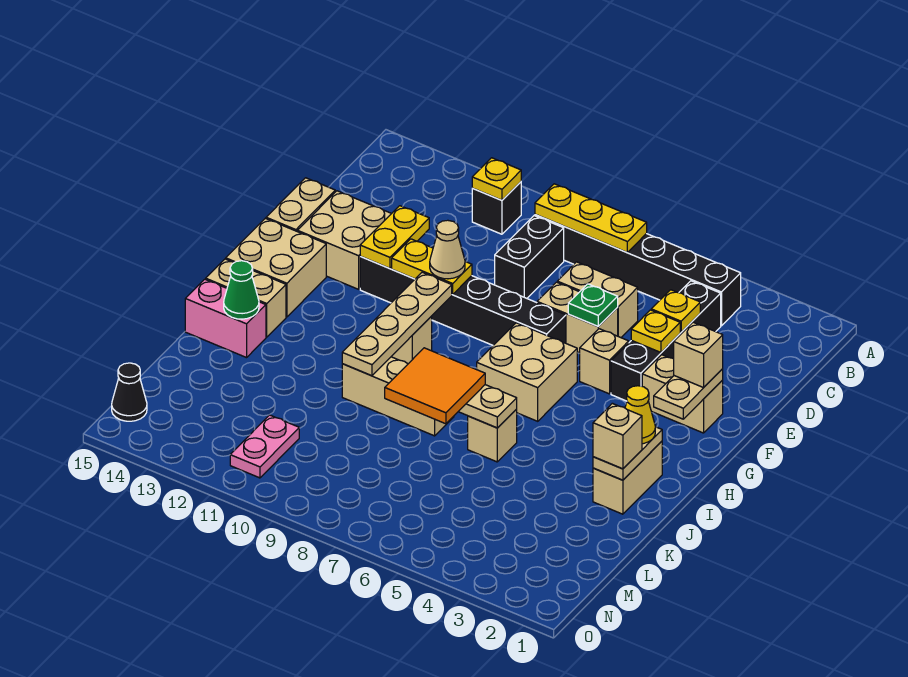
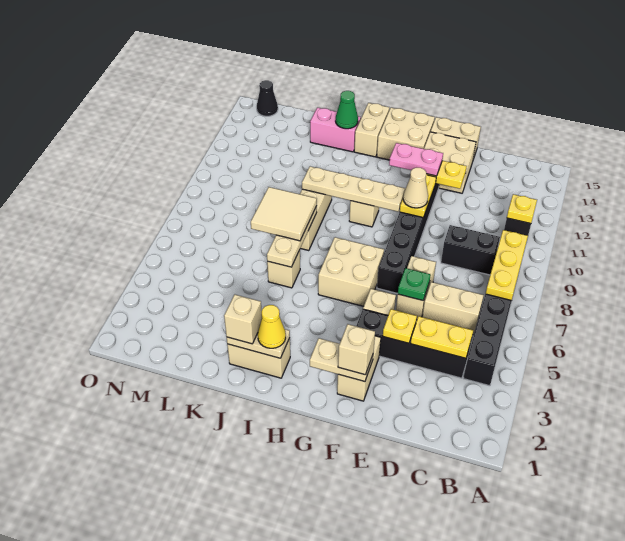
yellow 1x1 plate [651,290,700,332] -> yellow 1x2 plate [411,316,473,358]
tan 1x2 brick [557,262,638,338] -> tan 1x2 brick turned to [422,282,484,335]
orange 2x2 tile [385,348,485,424] -> tan 2x2 tile [251,187,317,241]
pink 1x2 brick [185,279,266,358] -> pink 1x2 brick turned to [310,108,361,152]
pink 1x2 plate [230,415,299,478] -> pink 1x2 plate moved to [389,143,443,176]

